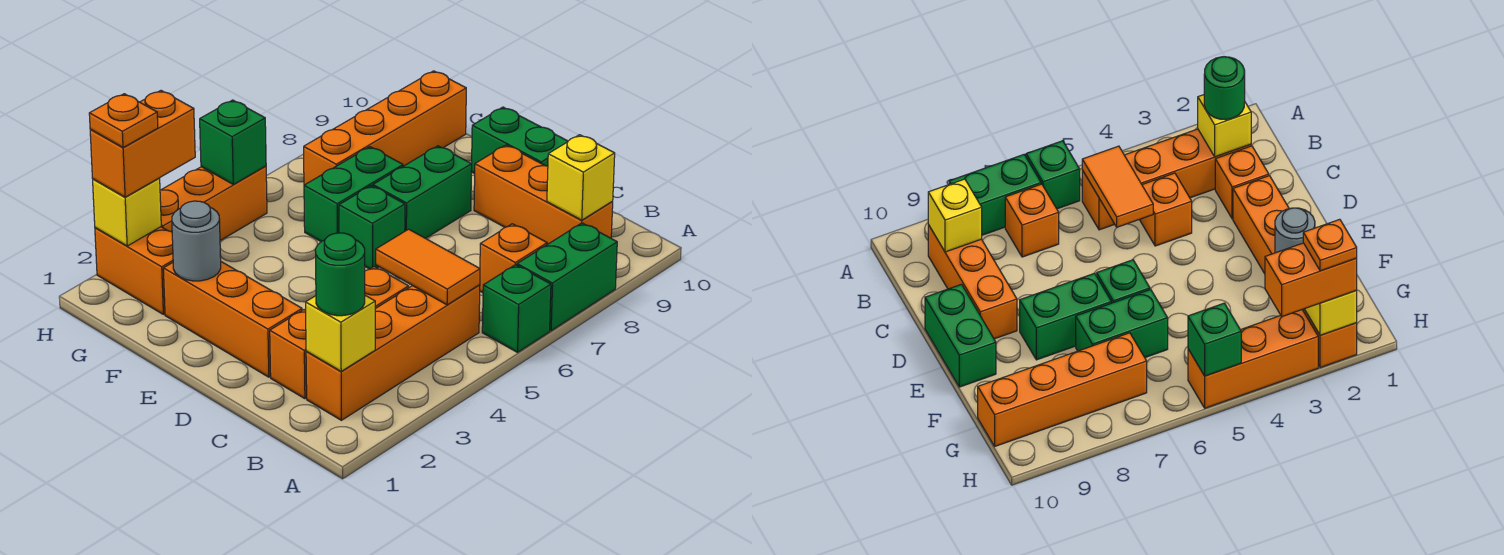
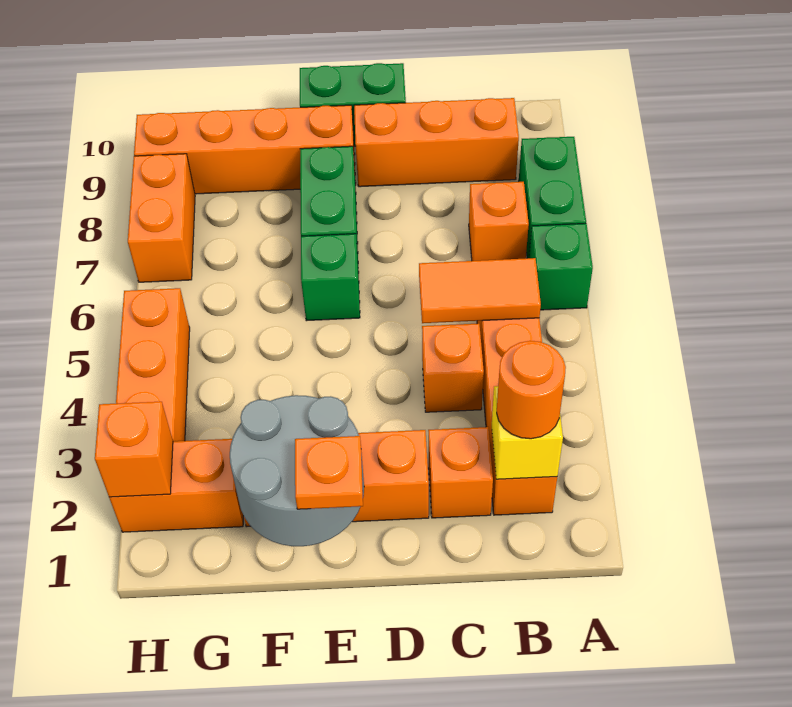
green 1x1 round brick [315,233,365,316] -> orange 1x1 round brick [497,341,566,439]
yellow 1x1 brick [547,135,615,220] -> none
grey 1x1 round brick [172,201,221,281] -> grey 2x2 round brick [230,395,364,546]
green 1x2 brick [304,147,403,242] -> none
orange 1x4 brick [304,71,466,185] -> orange 1x4 brick turned to [134,105,356,194]
yellow 1x1 brick [93,178,161,246] -> orange 1x1 brick [95,402,173,497]
orange 1x2 brick [90,91,195,197] -> orange 1x2 brick moved to [128,154,195,282]
orange 1x1 plate [89,94,158,147] -> orange 1x1 plate moved to [295,436,363,509]
green 1x1 brick [200,100,266,184] -> none

